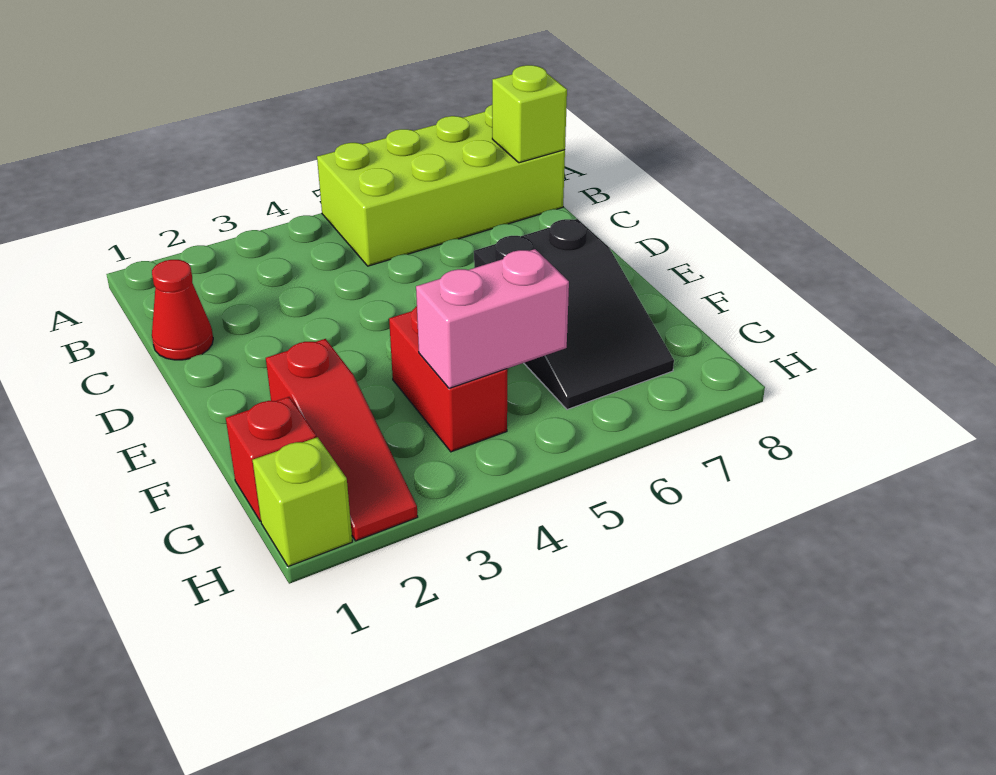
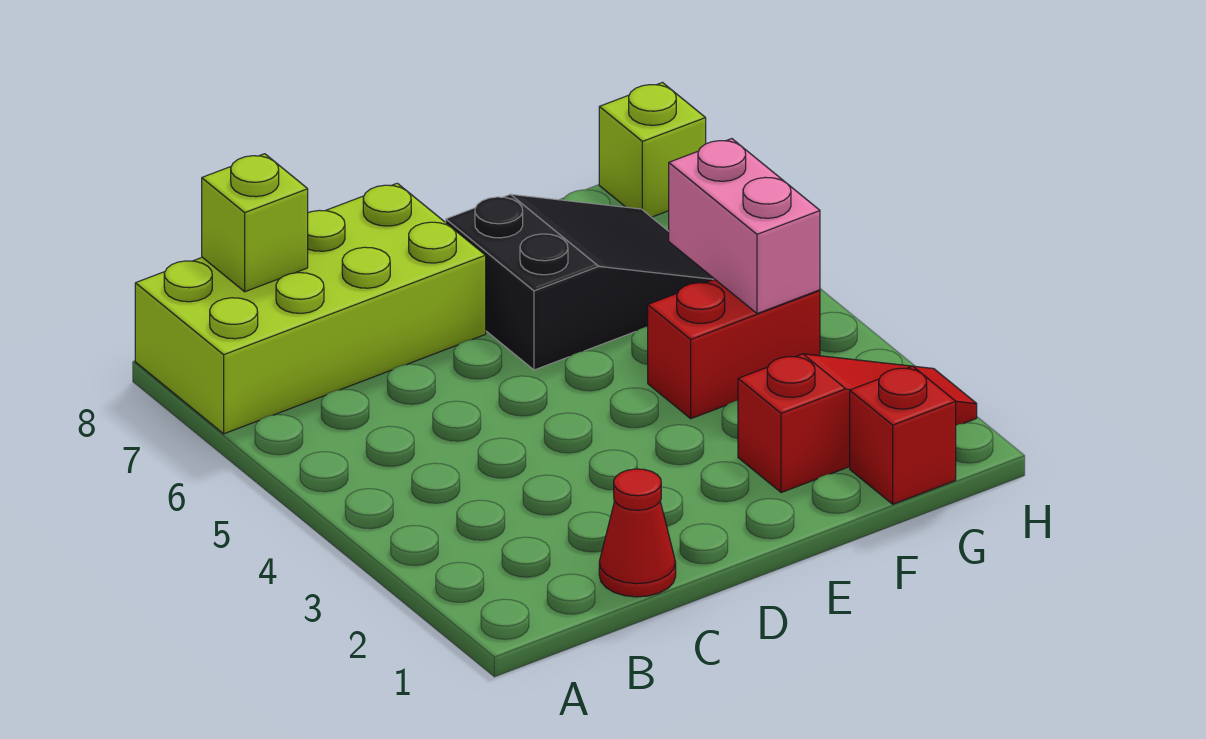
lime 2x4 brick [317,105,565,266] -> lime 2x4 brick turned to [135,183,486,434]
lime 1x1 brick [252,437,352,567] -> lime 1x1 brick moved to [599,83,706,217]

